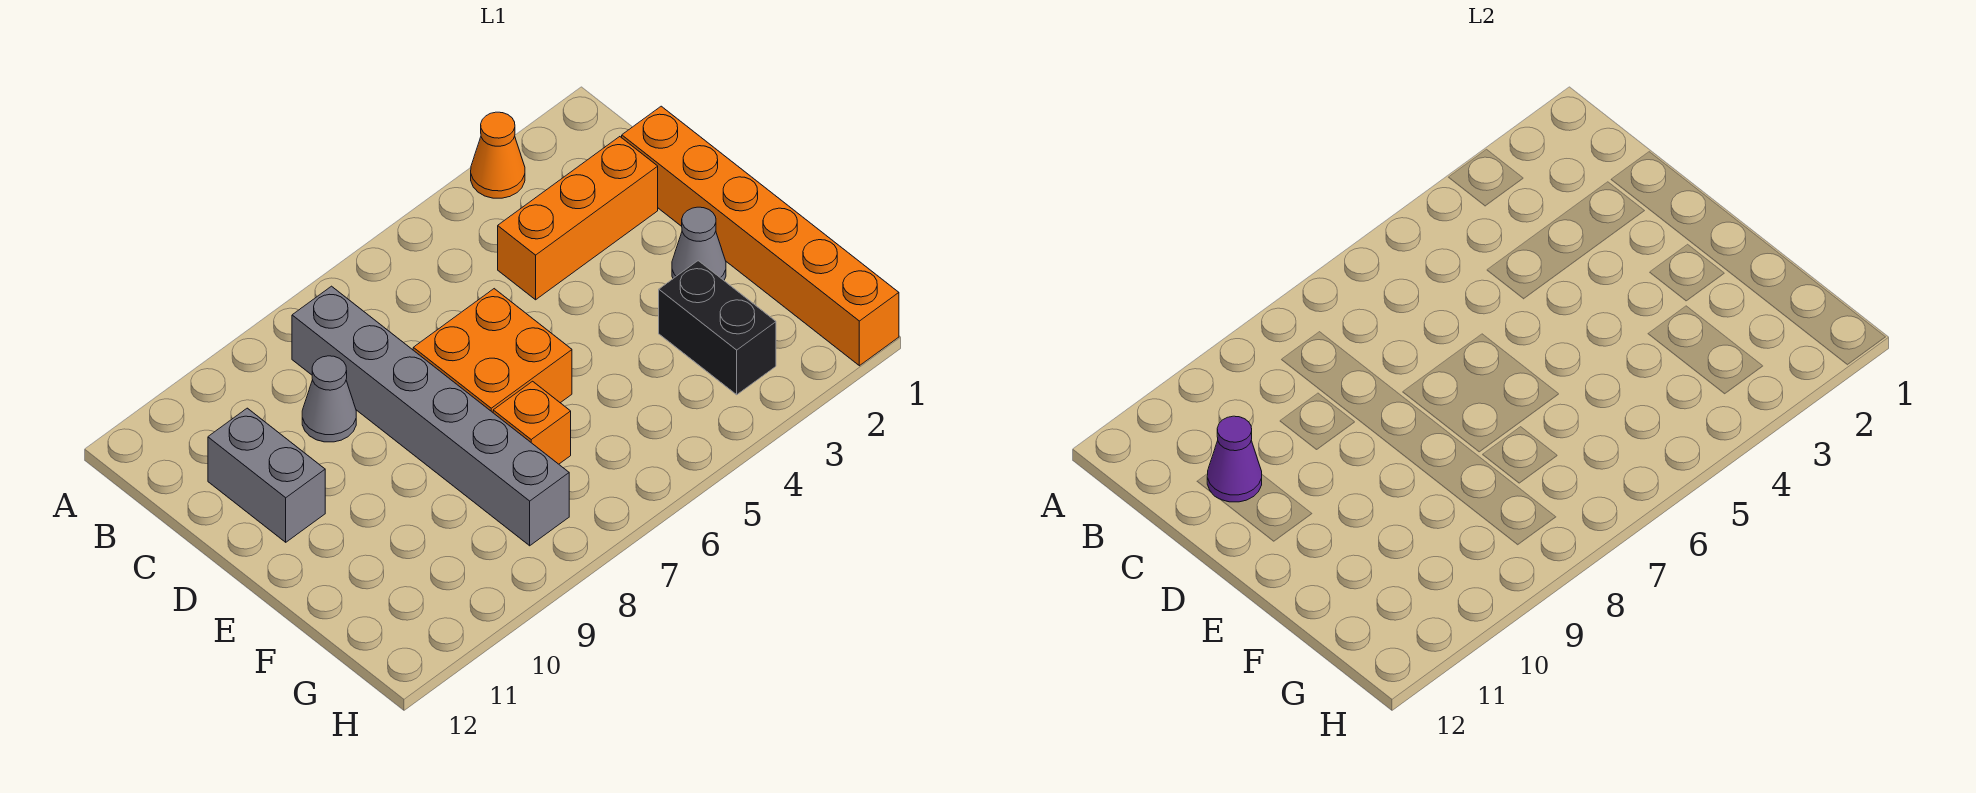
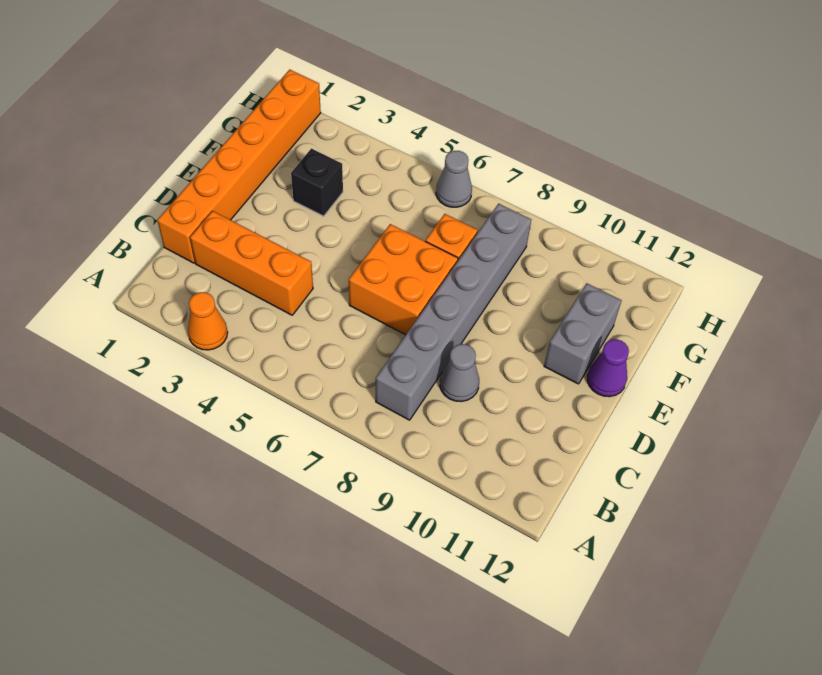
grey 1x2 brick [208,408,325,542] -> grey 1x2 brick moved to [544,283,622,384]
purple 1x1 cone [1207,416,1262,502] -> purple 1x1 cone moved to [587,339,629,397]
grey 1x1 cone [672,207,726,280] -> grey 1x1 cone moved to [436,151,472,207]
black 1x2 brick [659,261,776,395] -> black 1x1 brick [291,148,343,216]

